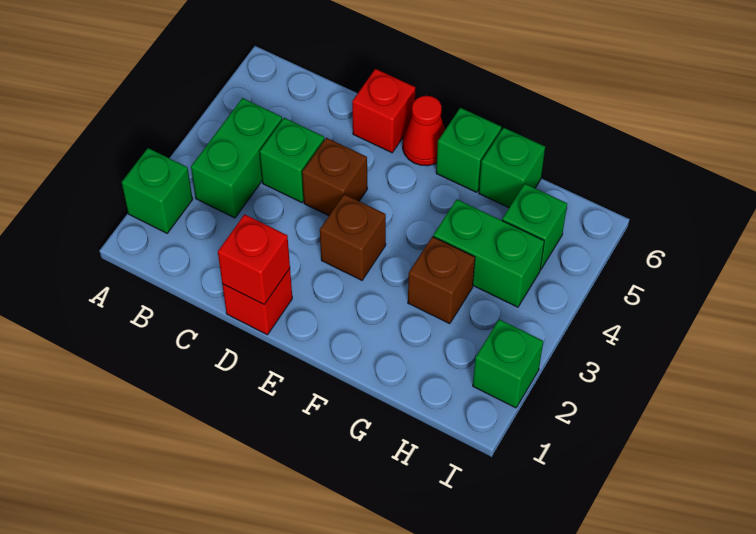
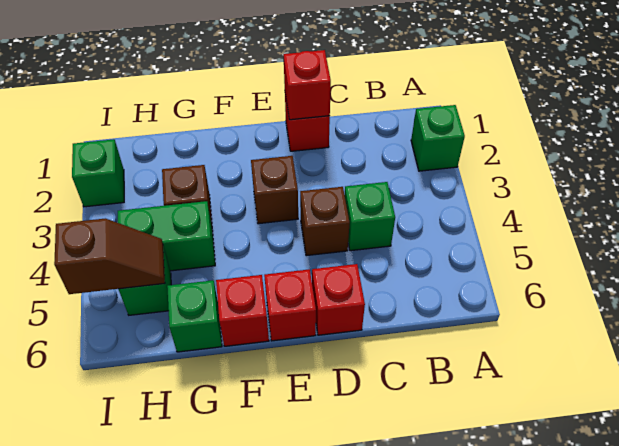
green 1x2 brick [191,98,282,218] -> none
red 1x1 cone [403,96,445,166] -> red 1x1 brick [264,269,316,341]
green 1x1 brick [436,108,501,192] -> red 1x1 brick [216,275,269,346]
none -> brown 1x2 slope [54,219,165,294]

